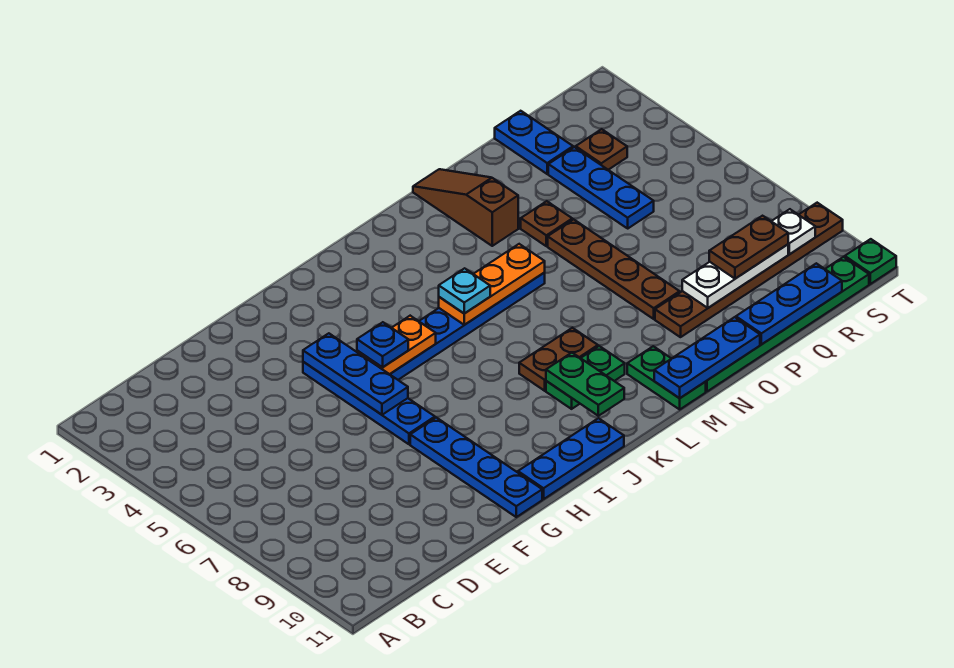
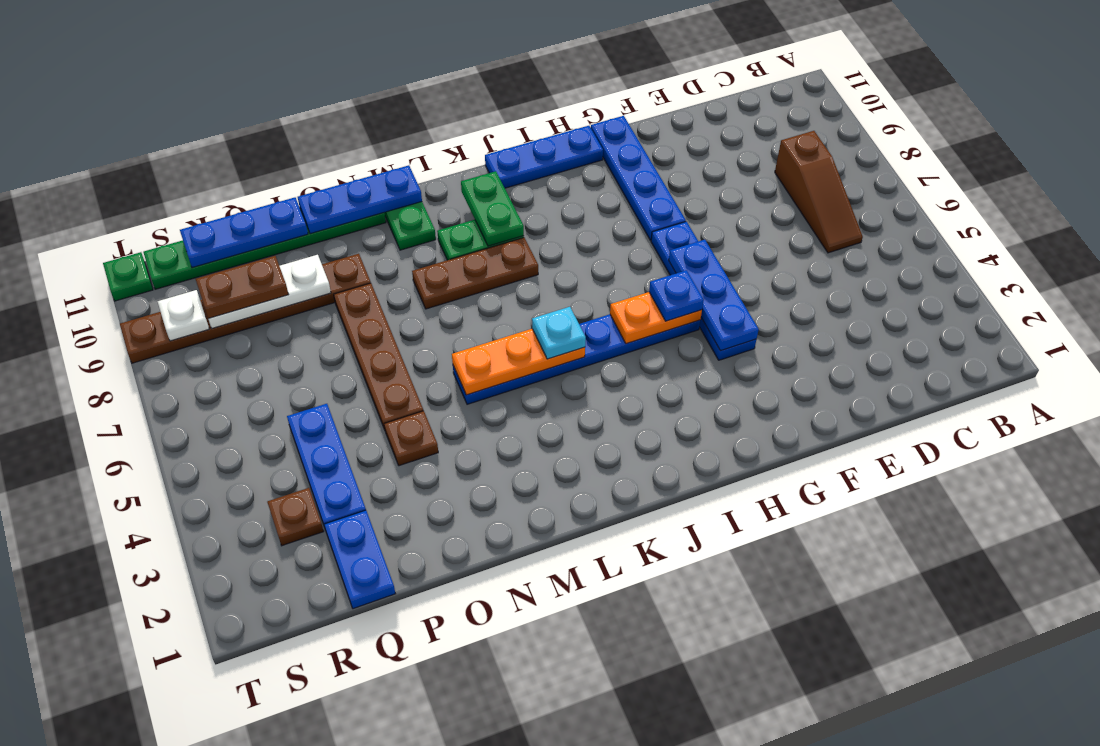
brown 1x2 plate [519,328,598,391] -> brown 1x3 plate [412,238,538,309]
brown 1x3 slope [413,169,518,246] -> brown 1x3 slope moved to [775,131,863,253]

